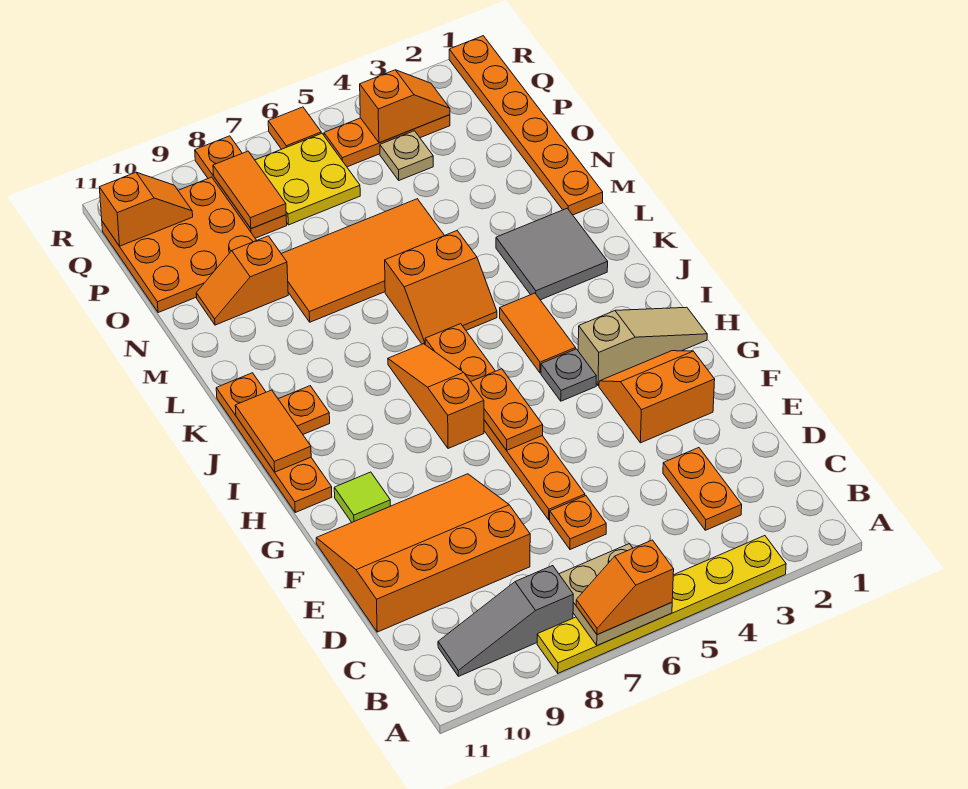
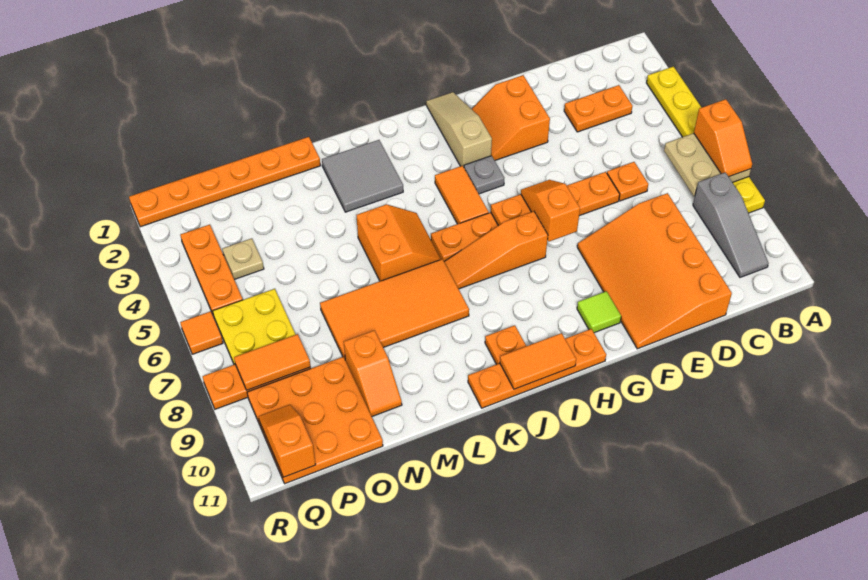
orange 1x2 tile [500,293,576,373] -> orange 1x2 tile turned to [435,166,489,224]
orange 2x4 tile [282,199,444,322] -> orange 2x4 tile turned to [320,259,469,358]
orange 1x2 slope [360,70,450,143] -> orange 1x2 slope moved to [521,180,580,241]

